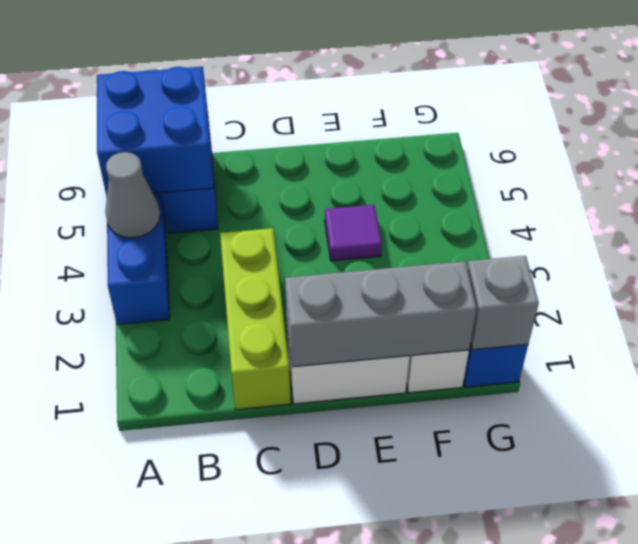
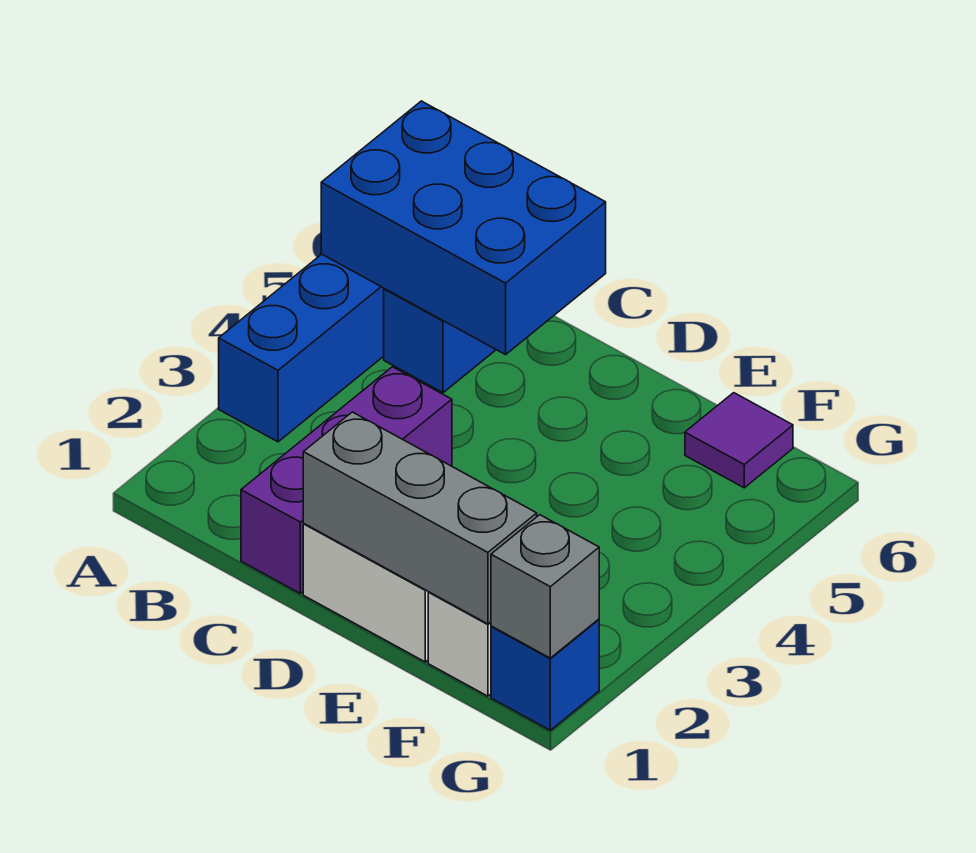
grey 1x1 cone [105,152,160,238] -> none
blue 2x2 brick [97,67,214,196] -> blue 2x3 brick [321,101,606,355]
lime 1x3 brick [220,228,291,410] -> purple 1x3 brick [241,367,452,594]
purple 1x1 tile [325,205,382,261] -> purple 1x1 tile moved to [685,393,793,488]

